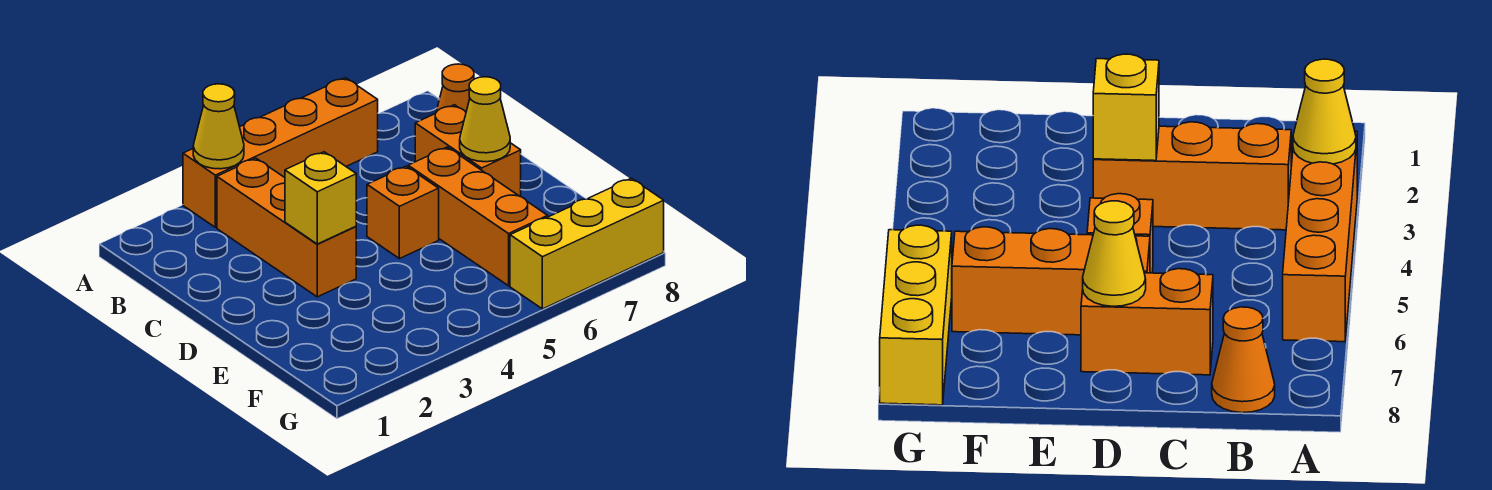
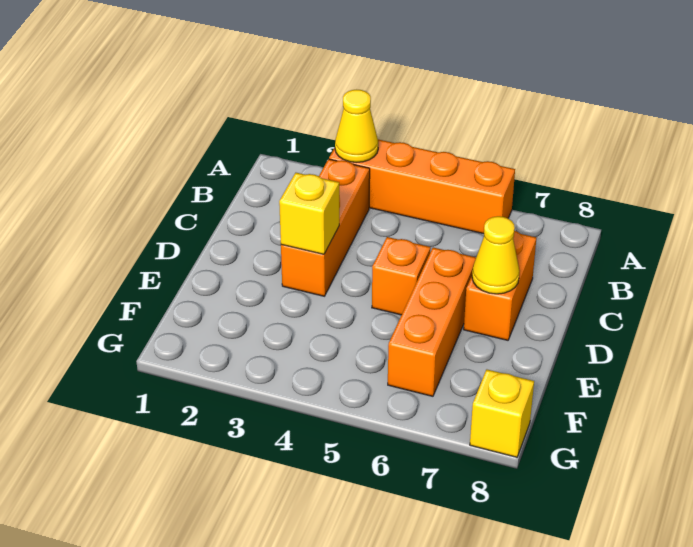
orange 1x1 cone [436,64,474,112] -> none
yellow 1x3 brick [510,178,664,309] -> yellow 1x1 brick [470,370,534,457]

